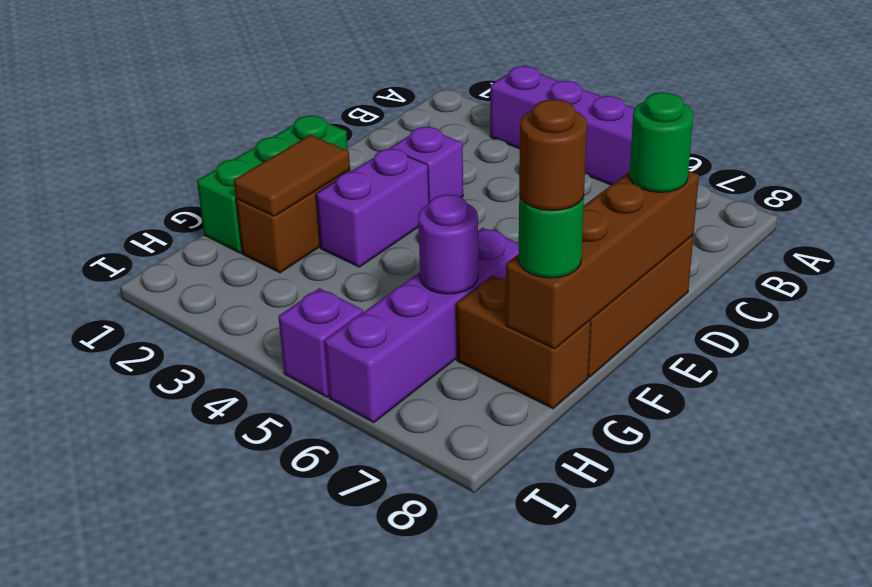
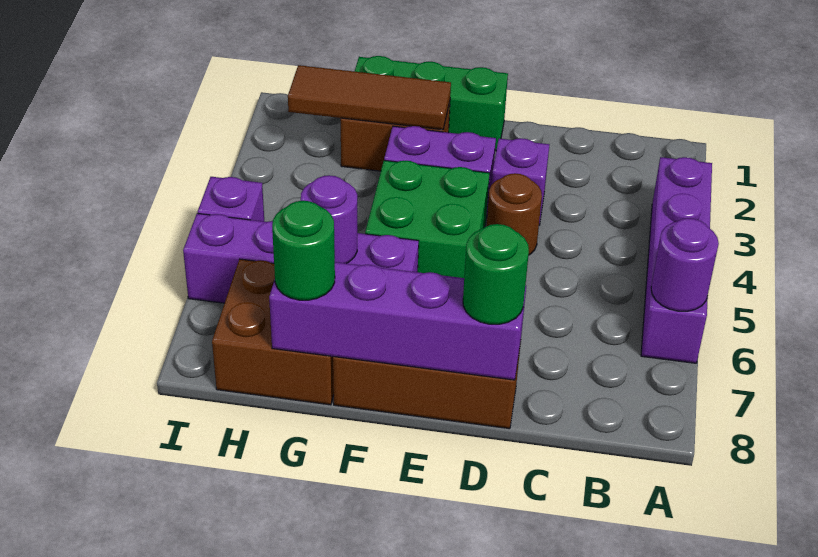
none -> purple 1x1 round brick [651,218,719,311]
brown 1x4 brick [506,171,699,349] -> purple 1x4 brick [269,262,526,380]
none -> green 2x2 brick [365,160,490,278]
brown 1x2 tile [234,135,350,216] -> brown 1x3 tile [288,65,451,130]
brown 1x2 brick [456,276,591,409] -> brown 2x2 brick [212,259,334,405]
brown 1x1 round brick [519,99,587,211] -> brown 1x1 round brick moved to [487,173,542,255]

